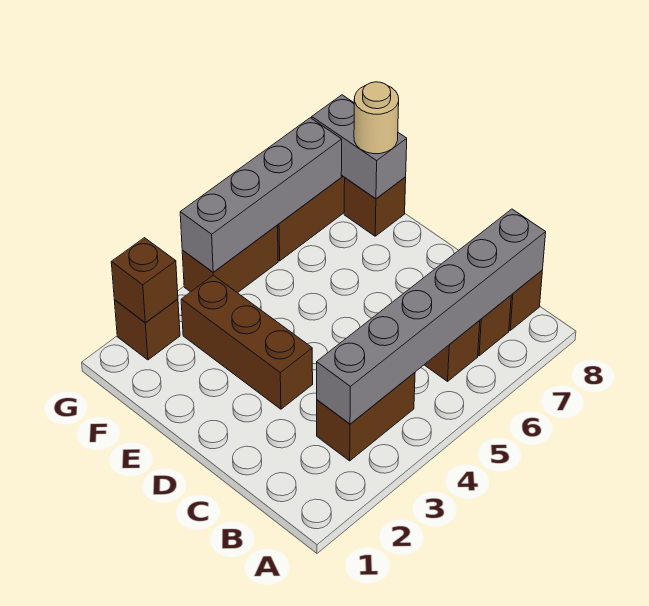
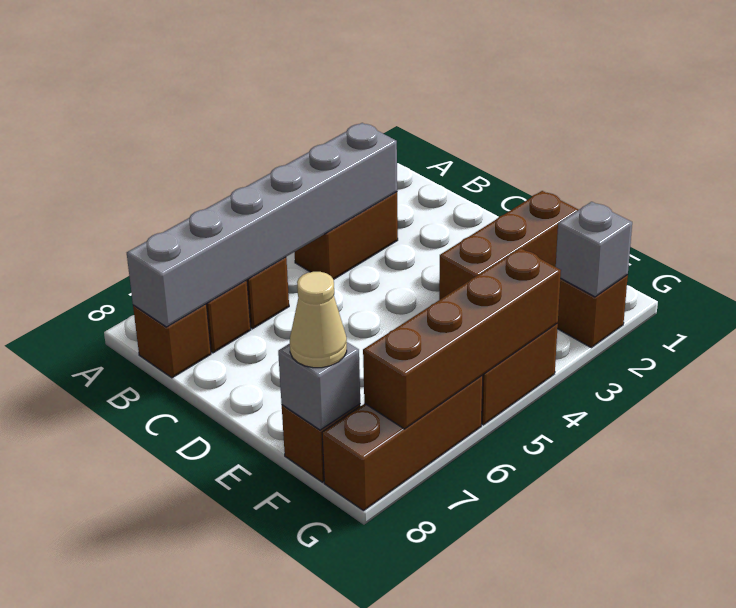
brown 1x3 brick [181,275,313,409] -> brown 1x3 brick turned to [439,191,579,300]
grey 1x2 brick [312,95,407,199] -> grey 1x1 brick [278,342,360,430]
tan 1x1 round brick [354,82,399,154] -> tan 1x1 cone [290,272,347,368]
brown 1x1 brick [111,238,178,323] -> grey 1x1 brick [556,202,632,297]
grey 1x4 brick [180,118,342,272] -> brown 1x4 brick [363,248,561,429]

